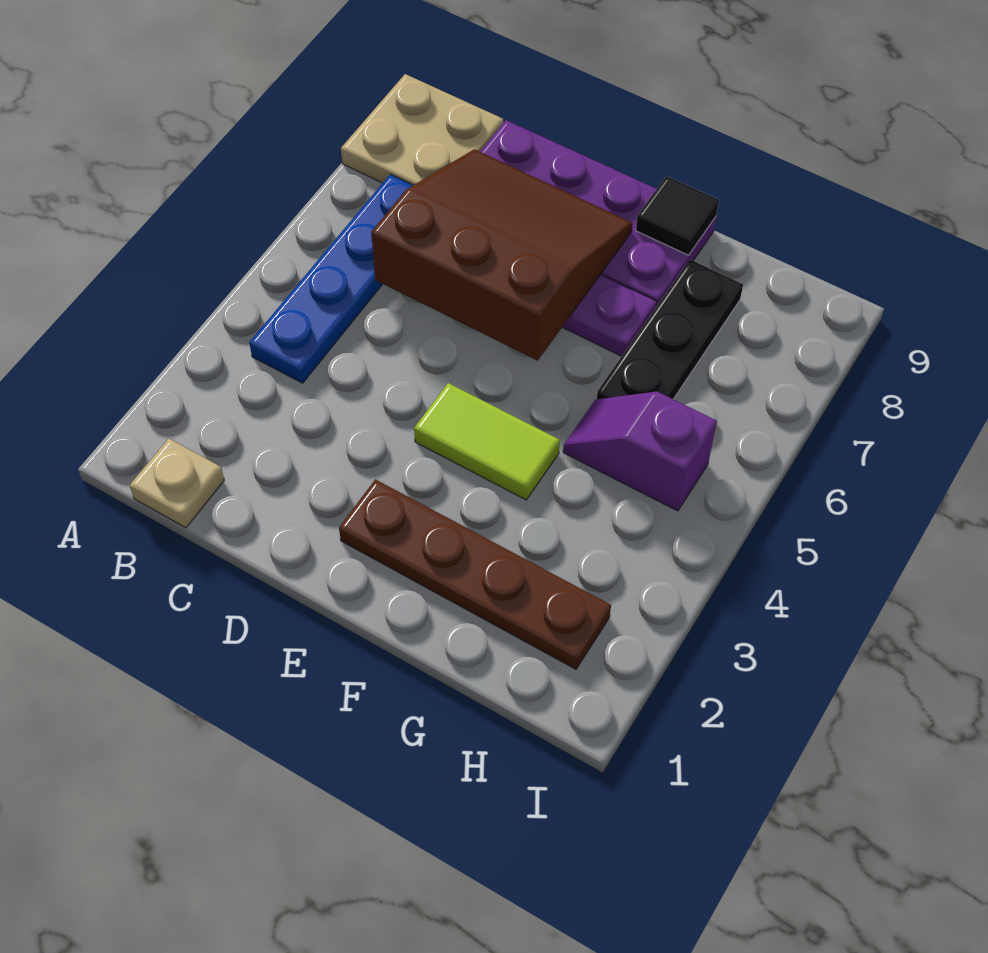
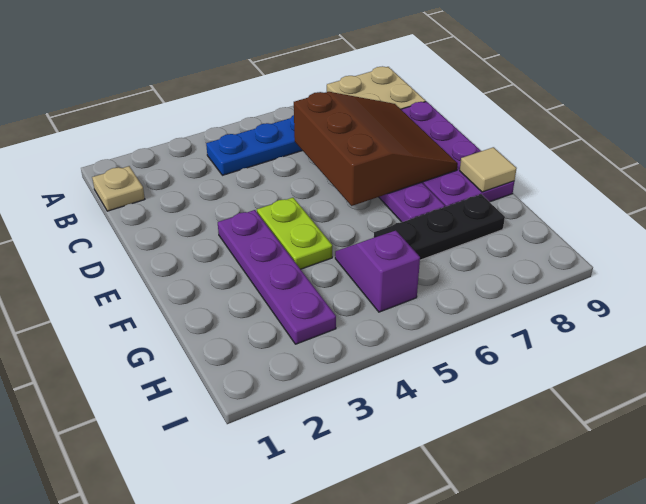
brown 1x4 plate [339,479,611,669] -> none
none -> purple 1x4 plate [218,210,336,344]
lime 1x2 tile [414,383,560,500] -> lime 1x2 plate [257,198,332,269]
black 1x1 tile [636,176,719,255] -> tan 1x1 tile [460,147,517,192]

